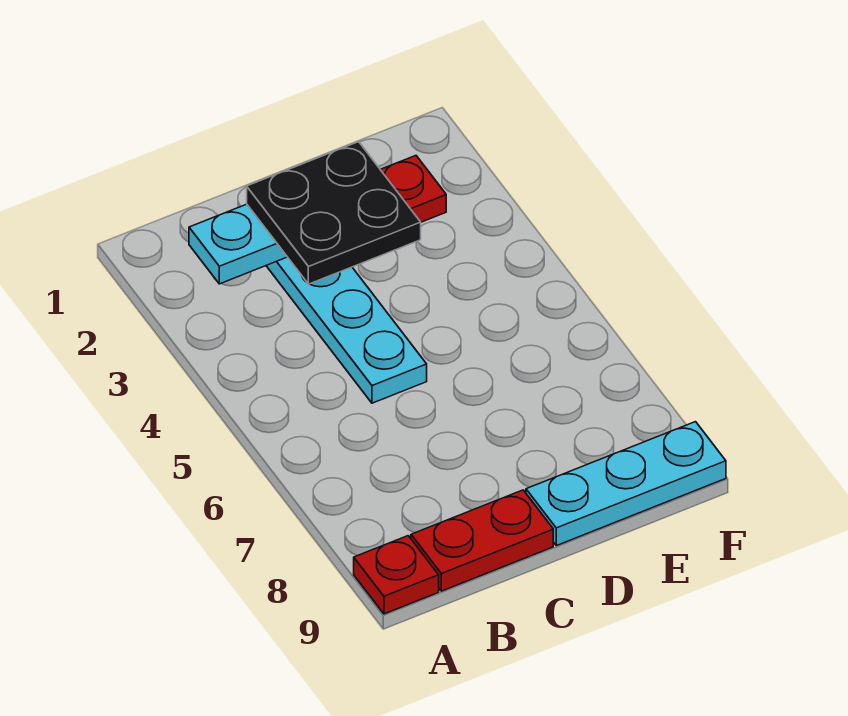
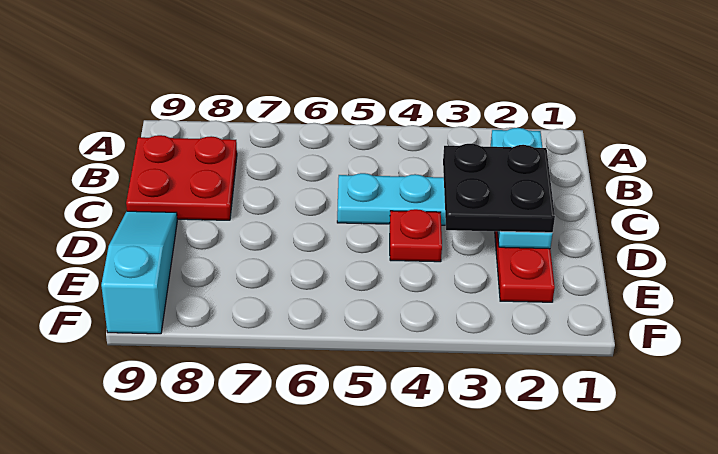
red 1x1 plate [354,536,439,614] -> red 1x1 plate moved to [390,209,442,262]
red 1x2 plate [411,490,553,591] -> red 2x2 plate [126,135,237,220]
cyan 1x3 plate [526,422,726,546] -> cyan 1x3 slope [101,211,177,334]

